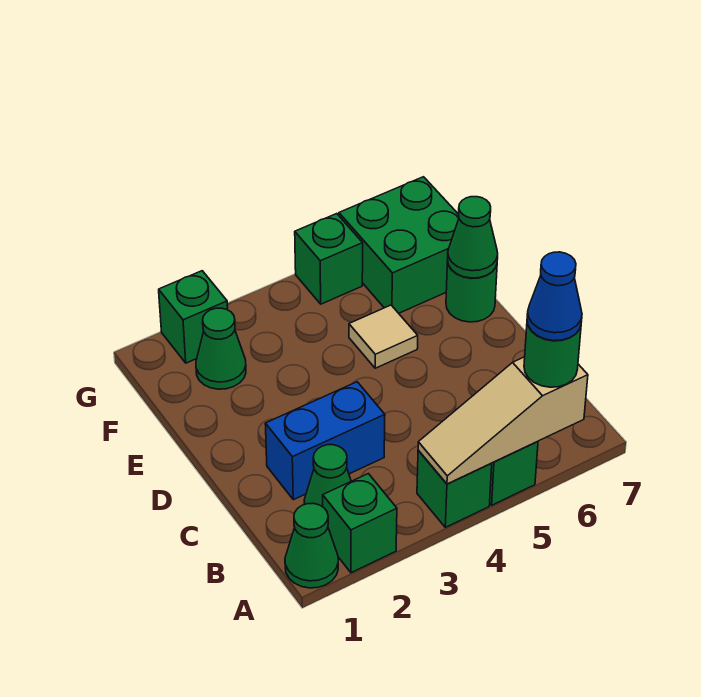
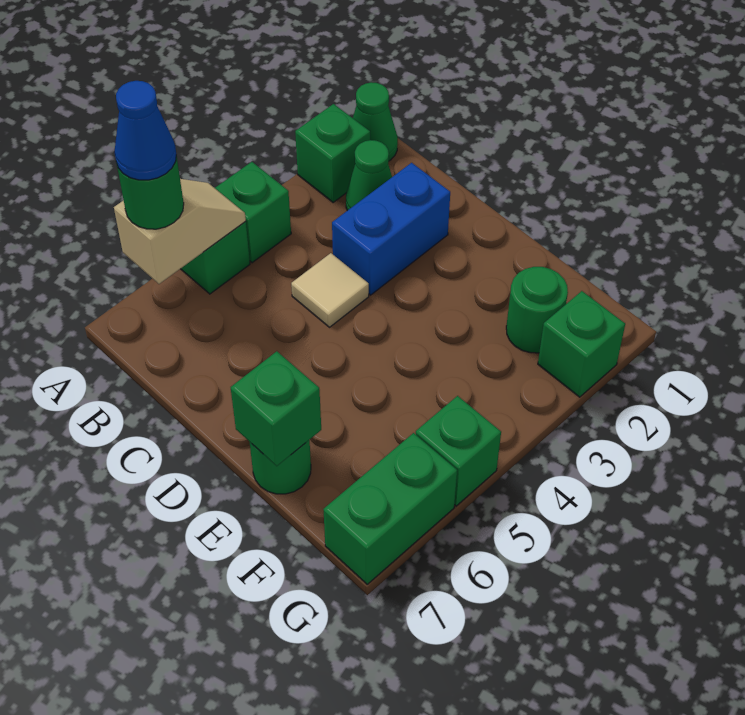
tan 1x3 slope [418,357,588,484] -> tan 1x2 slope [114,179,246,284]
tan 1x1 tile [349,305,418,368] -> tan 1x1 tile moved to [291,253,369,327]
green 1x1 cone [448,197,498,278] -> green 1x1 brick [231,351,321,466]
green 1x1 cone [196,308,246,389] -> green 1x1 round brick [506,267,568,353]
green 2x2 brick [339,177,459,313] -> green 1x2 brick [323,433,457,584]

